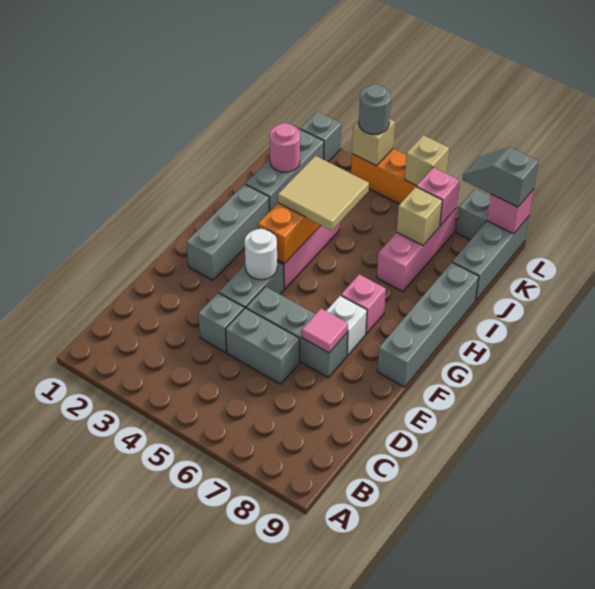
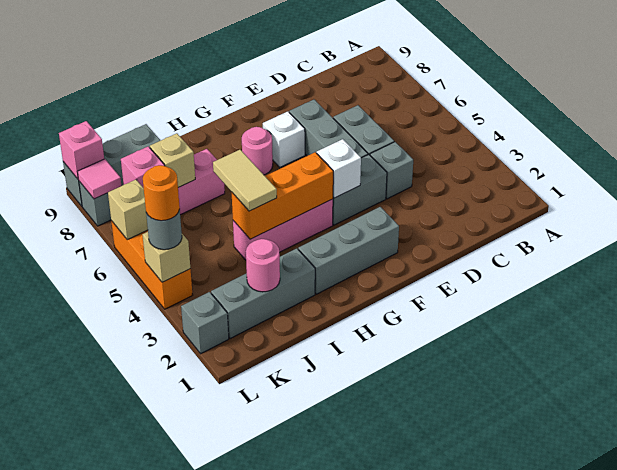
pink 1x1 tile [302,309,348,353] -> pink 1x1 tile moved to [78,159,122,199]
white 1x1 round brick [245,229,277,280] -> white 1x1 brick [317,139,361,198]
grey 1x4 brick [377,262,479,387] -> none
pink 1x1 brick [341,274,386,334] -> pink 1x1 round brick [242,127,273,175]
tan 2x2 tile [278,156,369,231] -> tan 1x2 tile [213,150,277,211]
none -> orange 1x1 round brick [143,165,180,221]
grey 1x2 slope [462,147,539,207] -> none

